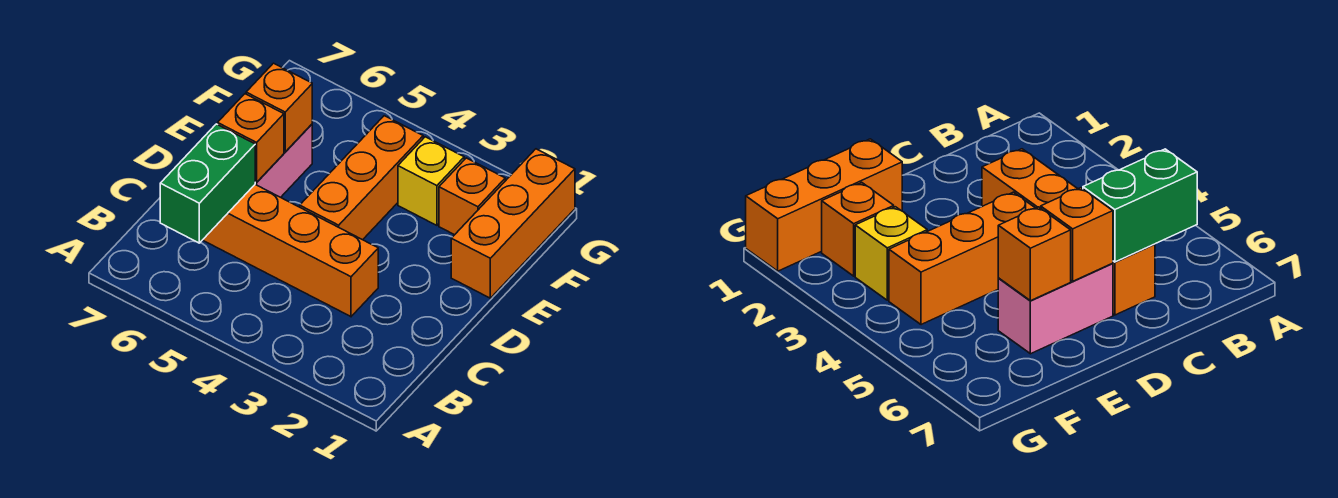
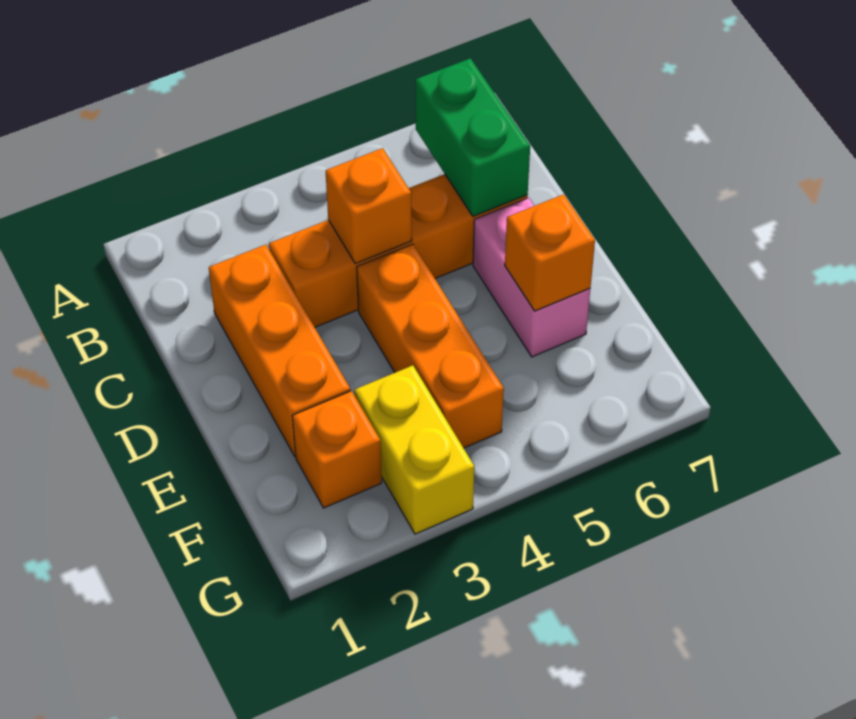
orange 1x1 brick [218,94,284,183] -> orange 1x1 brick moved to [326,148,412,264]
orange 1x3 brick [451,149,575,298] -> orange 1x3 brick moved to [209,245,350,456]
yellow 1x1 brick [398,137,464,225] -> yellow 1x2 brick [355,365,474,534]

